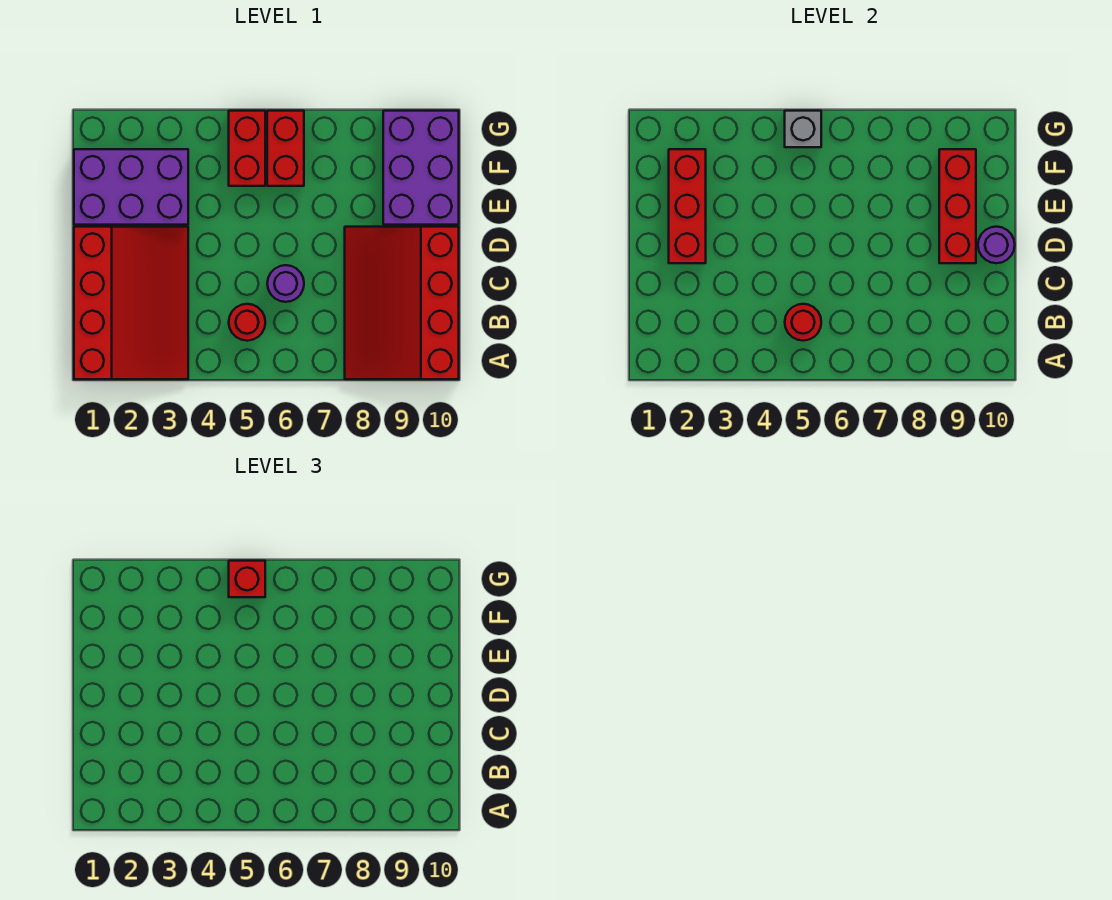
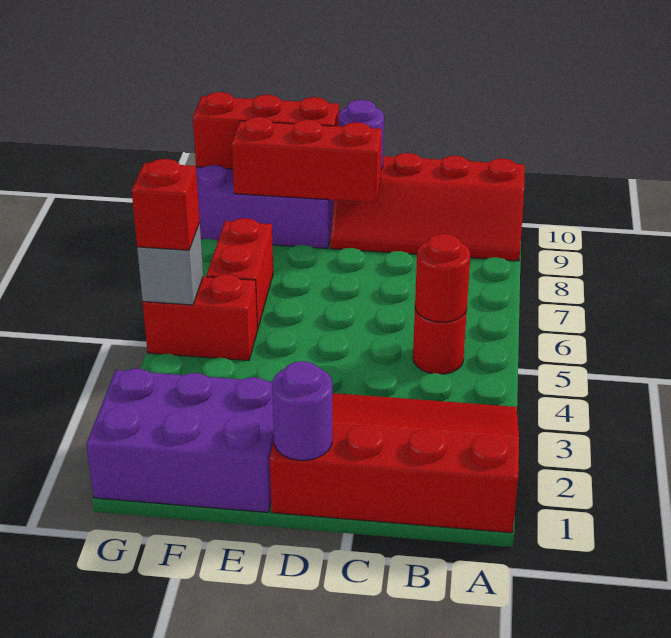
red 3x4 slope [345,227,459,379] -> red 2x4 slope [330,153,525,261]
purple 1x1 round brick [267,265,304,302] -> purple 1x1 round brick moved to [272,361,332,460]
red 1x3 brick [669,149,706,263] -> red 1x3 brick moved to [193,92,339,169]
purple 2x3 brick [74,149,188,225] -> purple 2x3 brick turned to [86,369,274,512]
red 1x2 brick [267,111,304,186] -> red 1x2 brick turned to [206,218,273,329]

